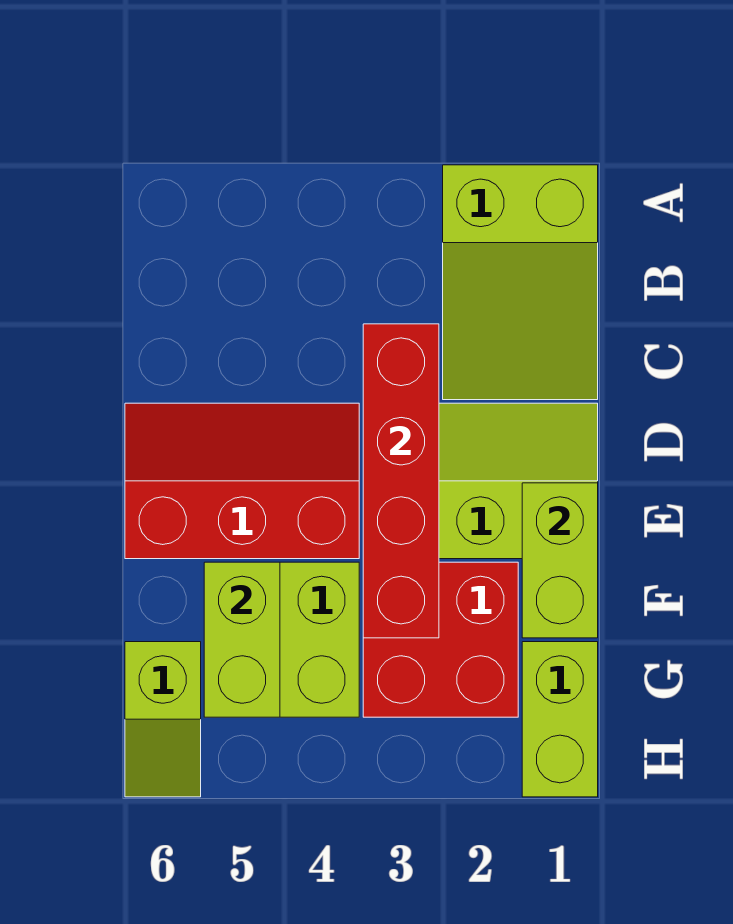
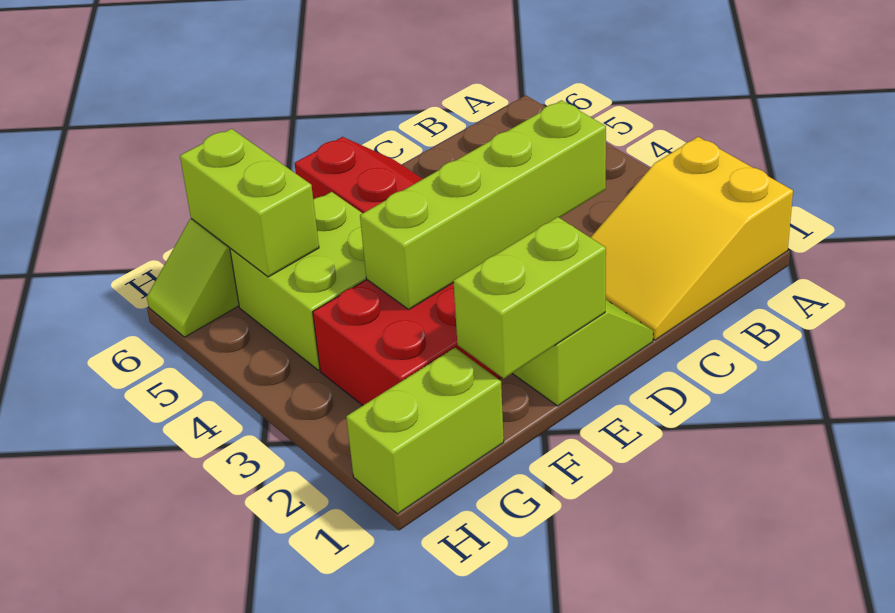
lime 2x3 slope [443,165,598,400] -> yellow 2x3 slope [590,137,793,340]
red 1x4 brick [363,324,439,638] -> lime 1x4 brick [360,100,606,309]
lime 1x2 brick [204,562,280,717] -> lime 1x2 brick turned to [180,129,319,277]

